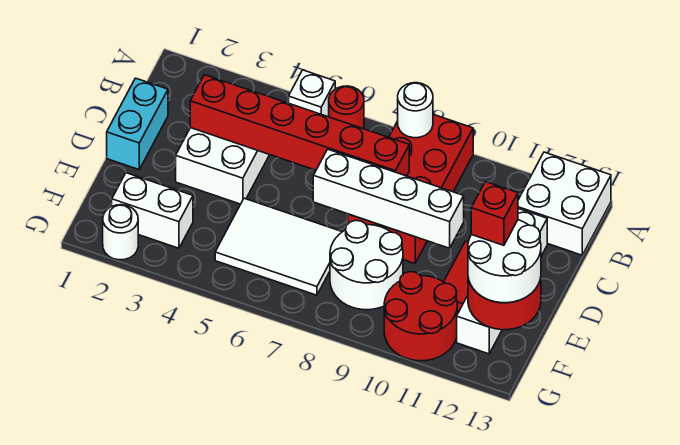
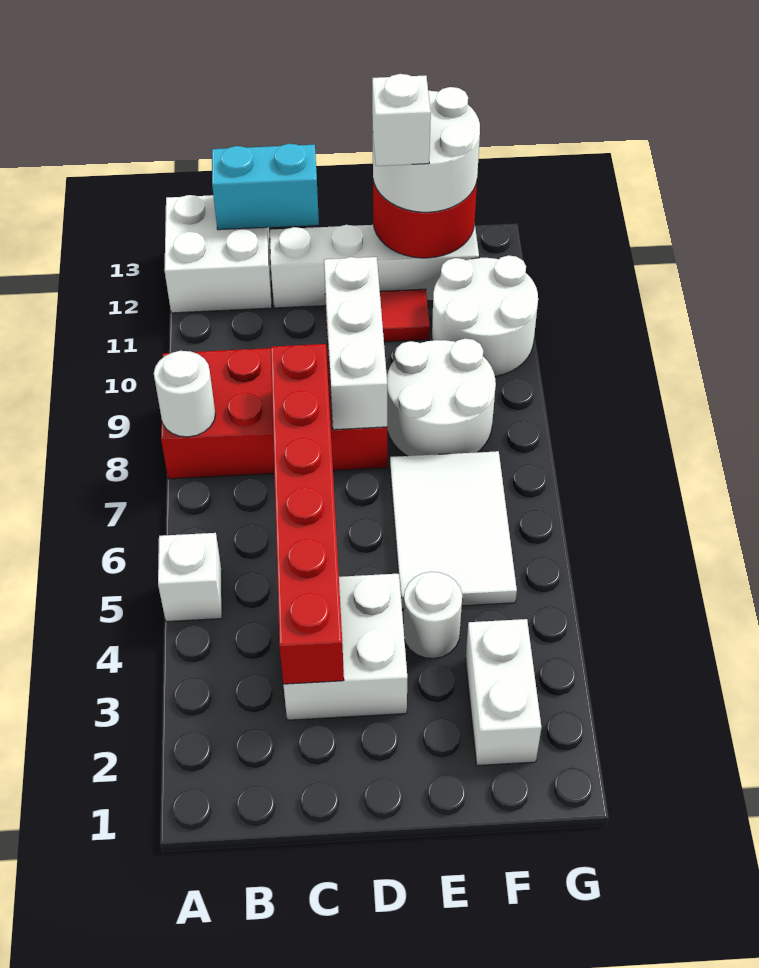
red 1x1 round brick [329,86,364,129] -> none
cyan 1x2 brick [107,78,168,169] -> cyan 1x2 brick moved to [212,144,319,230]
white 1x4 brick [313,149,464,248] -> white 1x3 brick [324,257,387,430]
red 1x1 brick [471,182,518,245] -> white 1x1 brick [372,74,431,166]
red 2x2 round brick [384,272,457,361] -> white 2x2 round brick [432,255,538,376]
white 1x1 round brick [103,205,138,260] -> white 1x1 round brick moved to [404,572,462,658]

